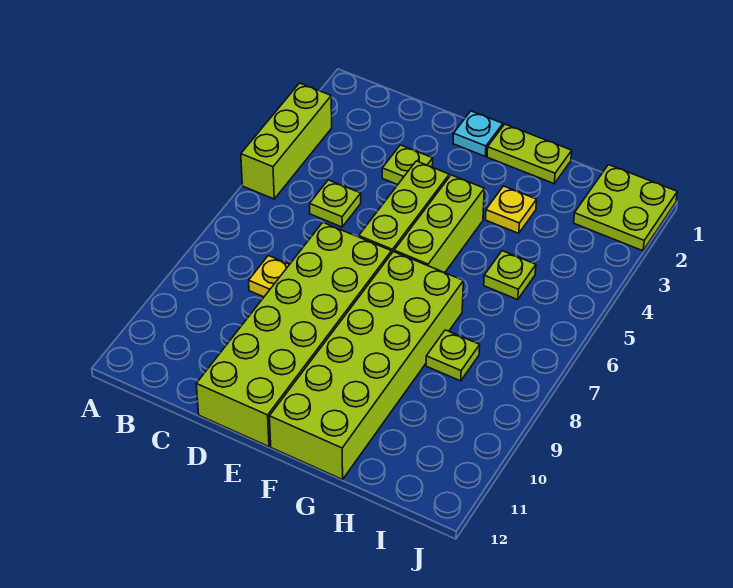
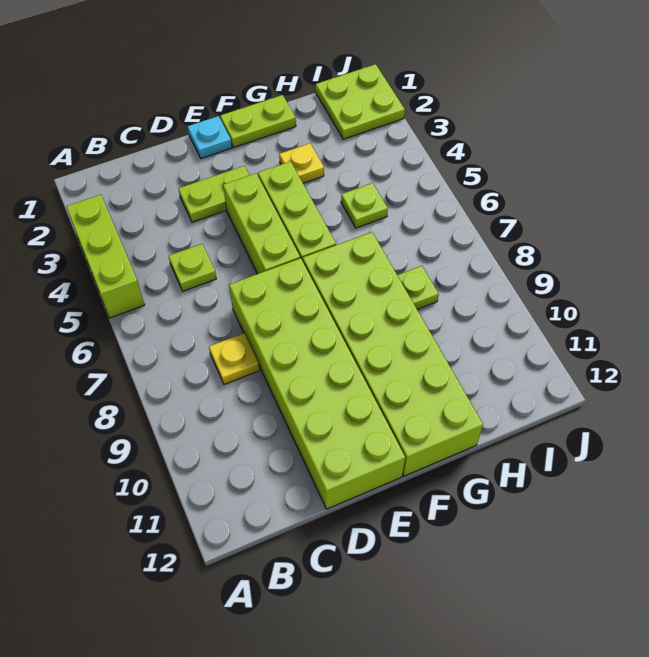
lime 1x1 plate [382,145,433,185] -> lime 1x2 plate [178,166,249,222]

